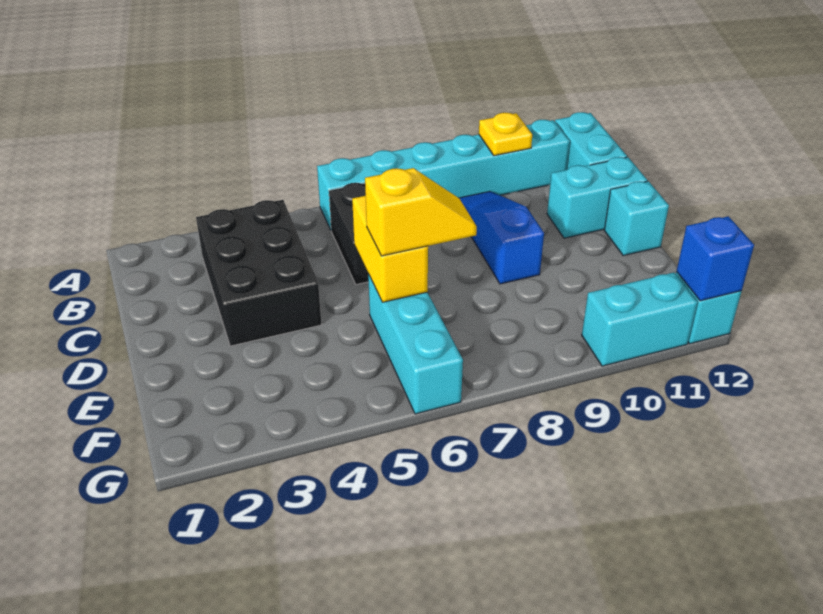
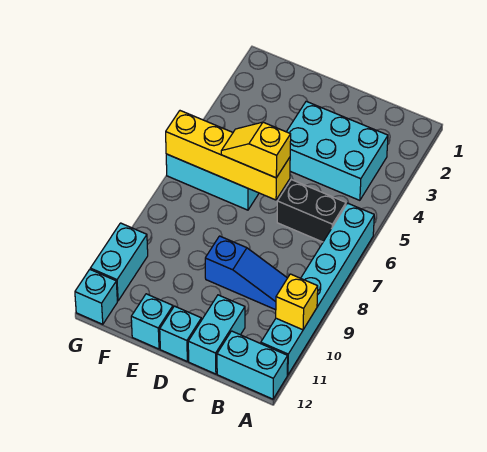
yellow 1x1 plate [479,113,532,156] -> yellow 1x1 brick [276,274,318,330]
black 2x3 brick [196,200,322,346] -> cyan 2x3 brick [287,101,388,200]
yellow 1x2 brick [352,196,428,302] -> yellow 1x4 brick [166,111,290,200]
yellow 1x2 slope [365,168,477,256] -> yellow 1x2 slope turned to [221,122,291,178]
none -> cyan 1x1 brick [131,294,173,349]
blue 1x1 brick [677,216,754,301] -> none

